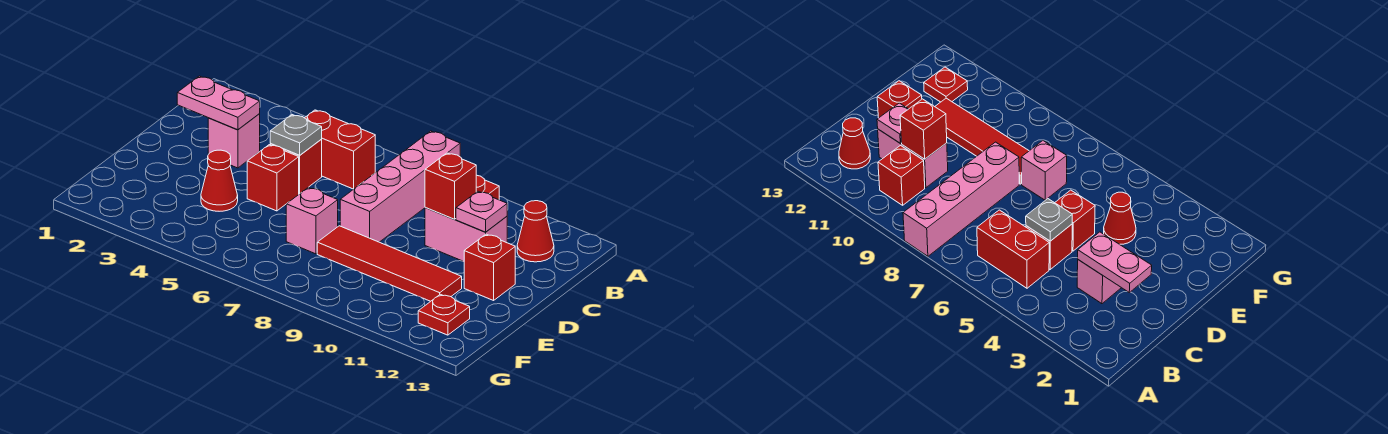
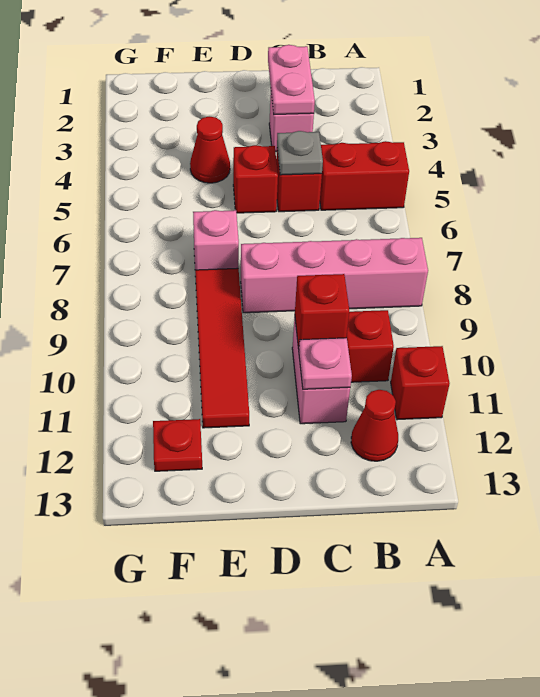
red 1x2 brick [305,110,375,189] -> red 1x2 brick turned to [320,141,409,210]
red 1x1 brick [464,234,515,300] -> red 1x1 brick moved to [391,346,450,420]

